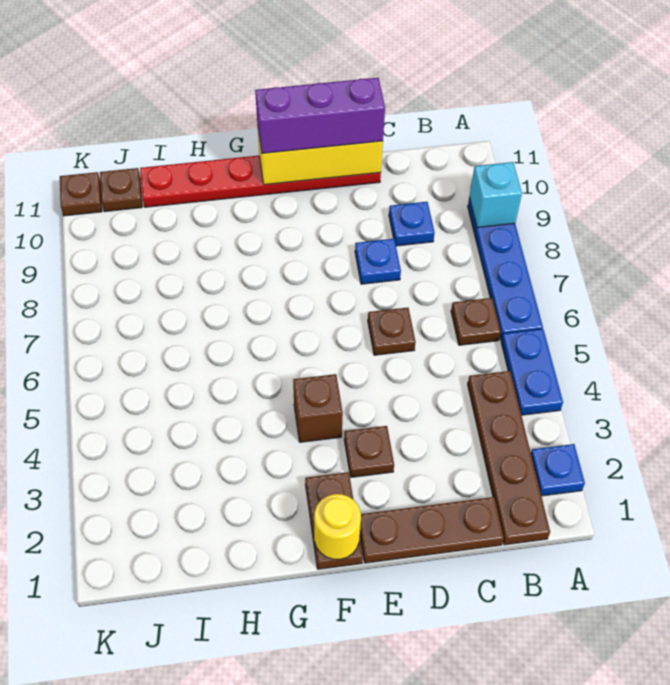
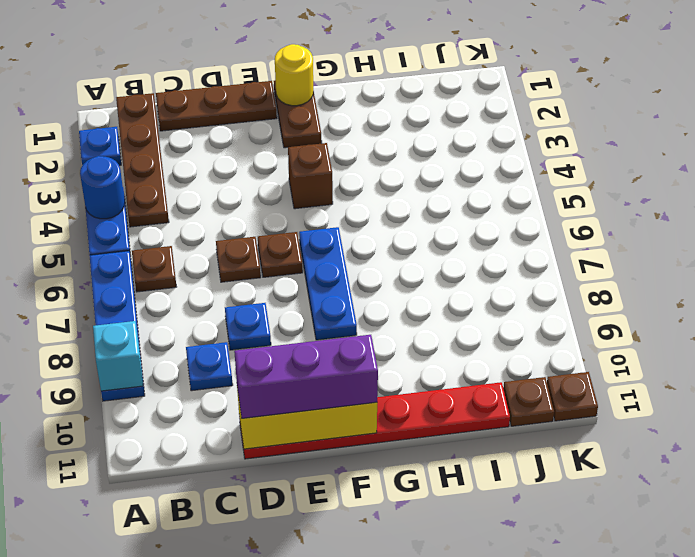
none -> blue 1x1 round brick [80,156,125,219]
brown 1x1 plate [344,426,394,477] -> brown 1x1 plate moved to [258,232,303,277]
none -> blue 1x3 plate [299,227,357,340]

